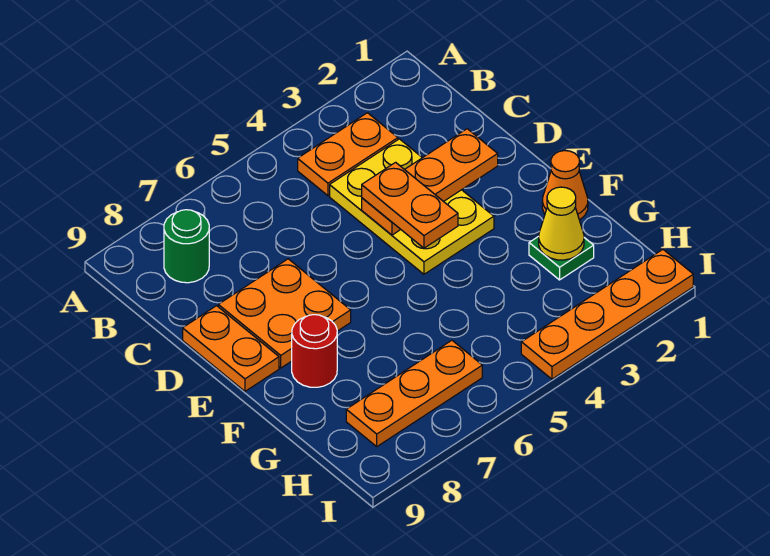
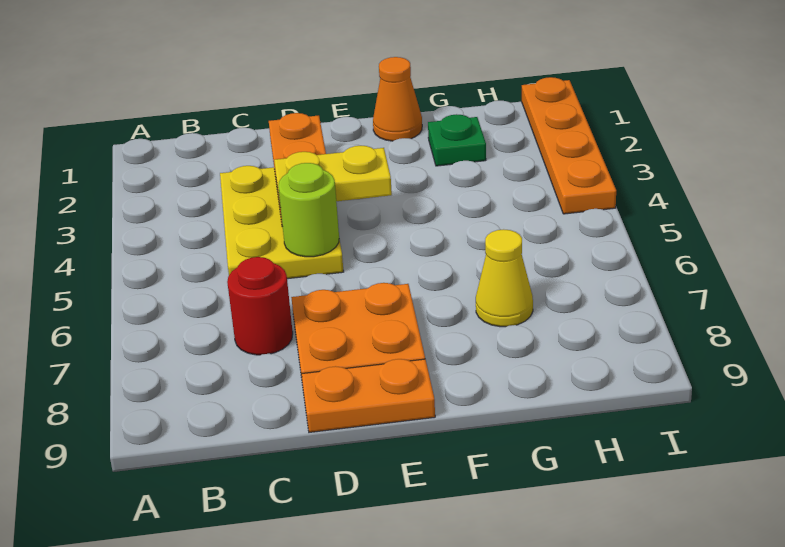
orange 1x2 plate [298,113,398,196] -> none
green 1x1 round brick [164,210,209,283] -> none
yellow 2x3 plate [330,139,494,274] -> yellow 2x3 plate turned to [220,166,344,279]
orange 1x2 plate [362,162,458,248] -> yellow 1x2 plate [274,146,392,208]
none -> lime 1x1 round brick [278,163,339,257]
red 1x1 round brick [292,315,337,387] -> red 1x1 round brick moved to [227,257,293,355]
yellow 1x1 cone [539,187,584,260] -> yellow 1x1 cone moved to [476,229,533,327]
orange 1x3 plate [346,340,482,446] -> none

